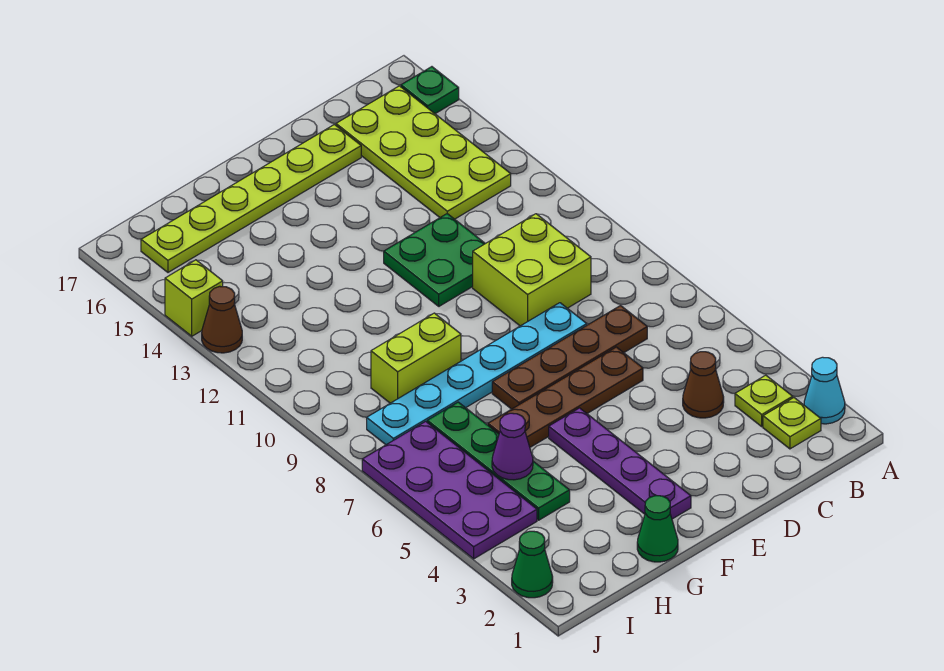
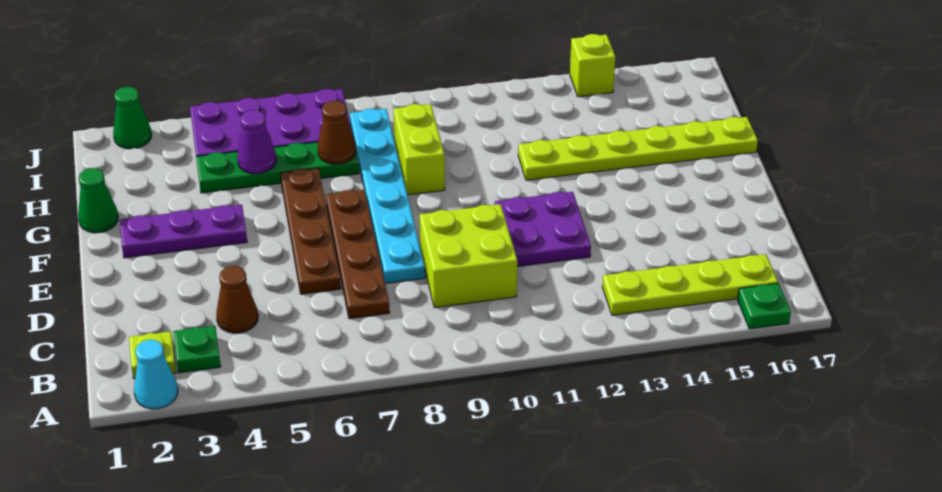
lime 1x1 plate [735,375,793,426] -> green 1x1 plate [173,326,221,373]
lime 2x4 plate [336,86,511,219] -> lime 1x4 plate [602,254,778,315]
green 2x2 plate [384,214,485,306] -> purple 2x2 plate [495,192,591,267]
lime 1x6 plate [141,125,361,272] -> lime 1x6 plate turned to [518,117,758,180]
purple 1x4 plate [549,408,691,519] -> purple 1x3 plate [120,205,247,258]
brown 1x1 cone [202,286,242,353] -> brown 1x1 cone moved to [318,101,356,164]

